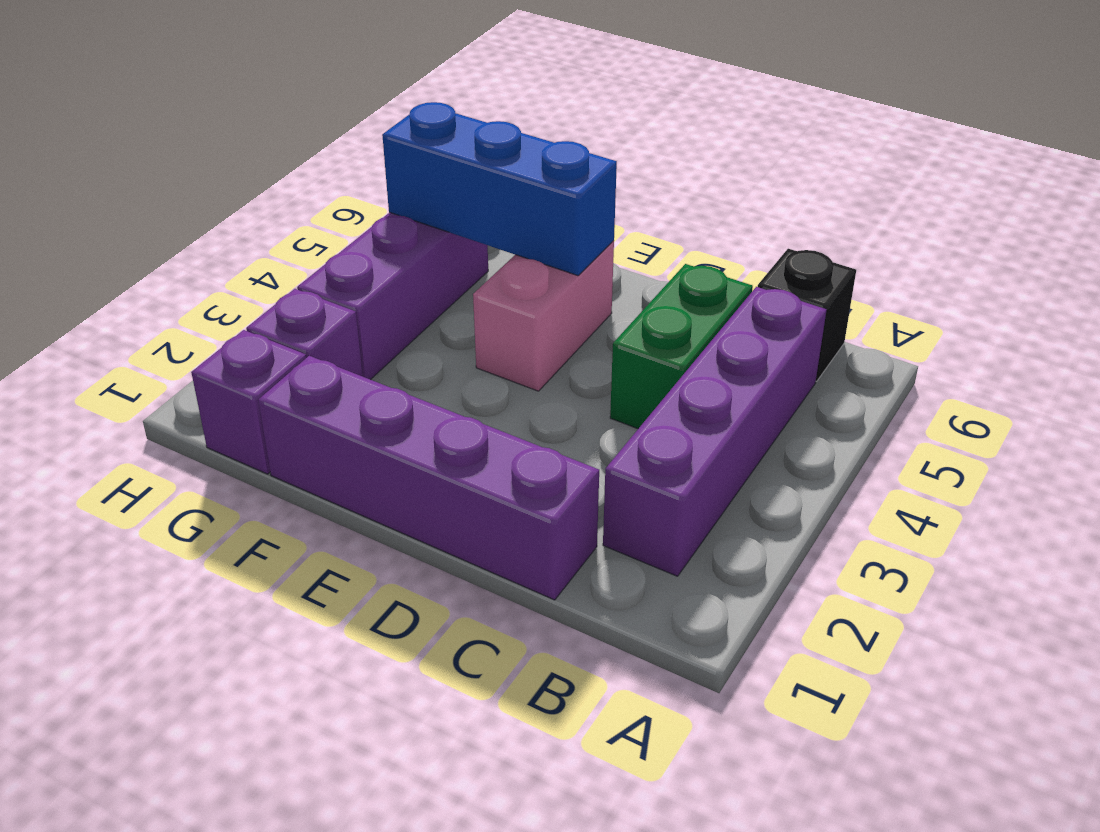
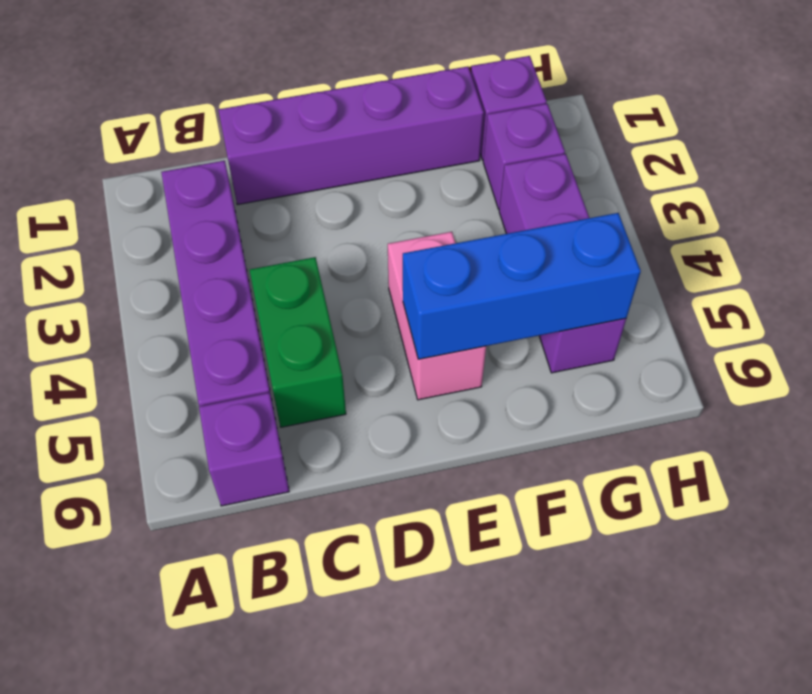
black 1x1 brick [758,249,856,381] -> purple 1x1 brick [199,393,289,506]

